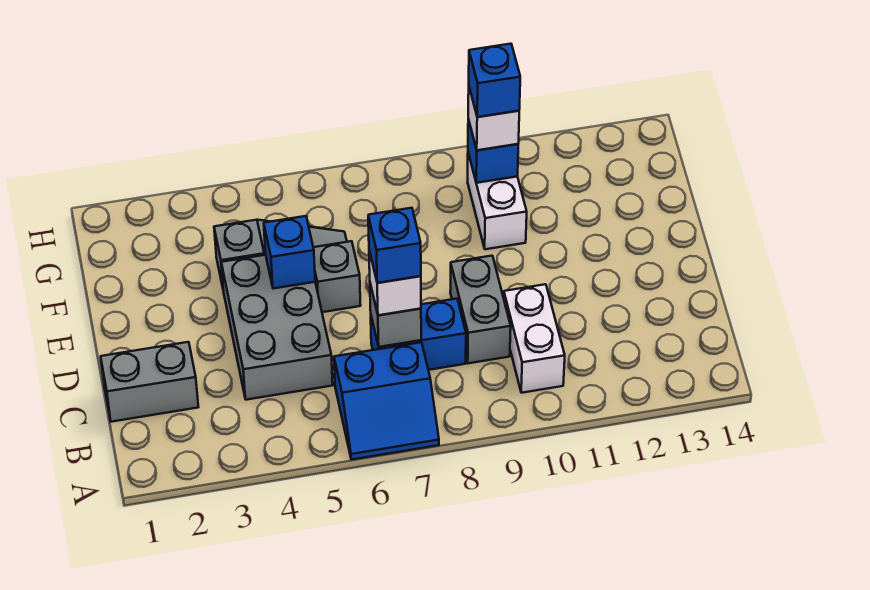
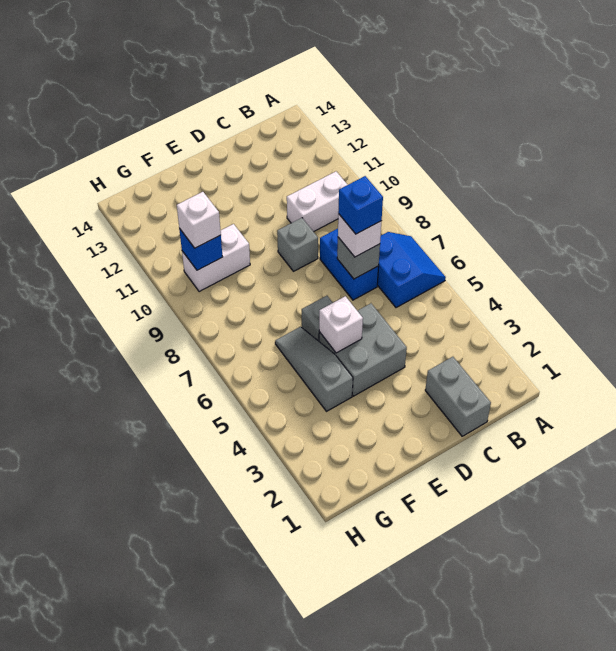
grey 2x3 brick [221,255,333,400] -> grey 2x2 brick [319,303,407,396]
grey 1x2 brick [450,256,511,363] -> grey 1x1 brick [277,218,318,271]
blue 1x1 brick [264,216,315,289] -> white 1x1 brick [319,296,363,353]
blue 1x1 brick [469,44,520,117] -> none

